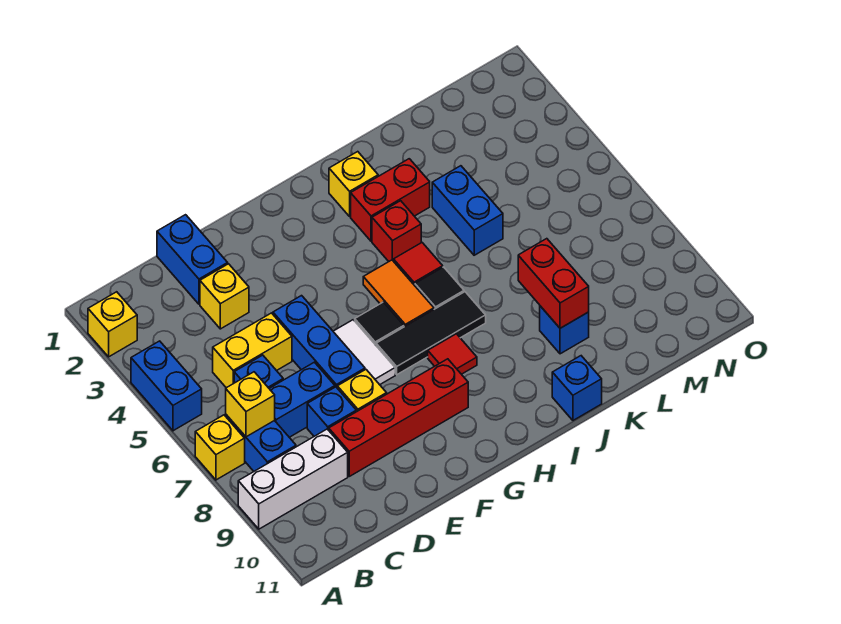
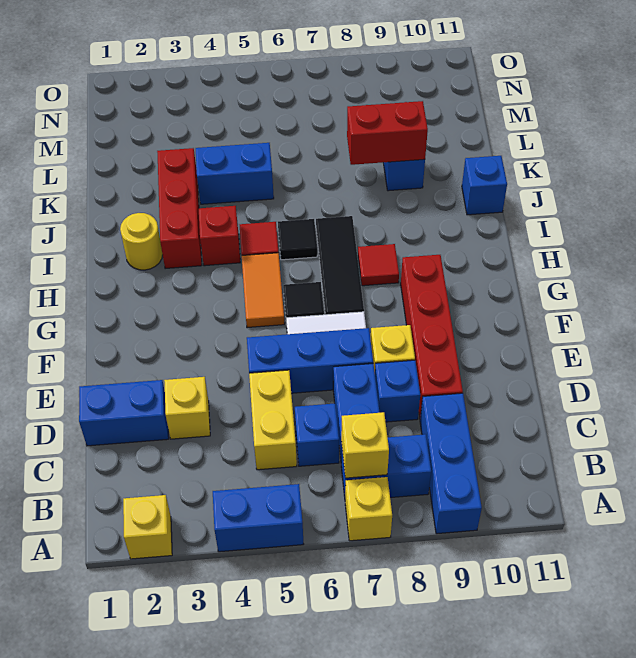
white 1x3 brick [238,429,348,529] -> blue 1x3 brick [420,393,482,534]
orange 1x2 tile [363,260,434,327] -> orange 1x2 tile turned to [242,253,285,328]
yellow 1x1 brick [329,152,378,216] -> yellow 1x1 round brick [120,213,163,270]
red 1x2 brick [351,159,430,241] -> red 1x3 brick [157,148,202,269]

